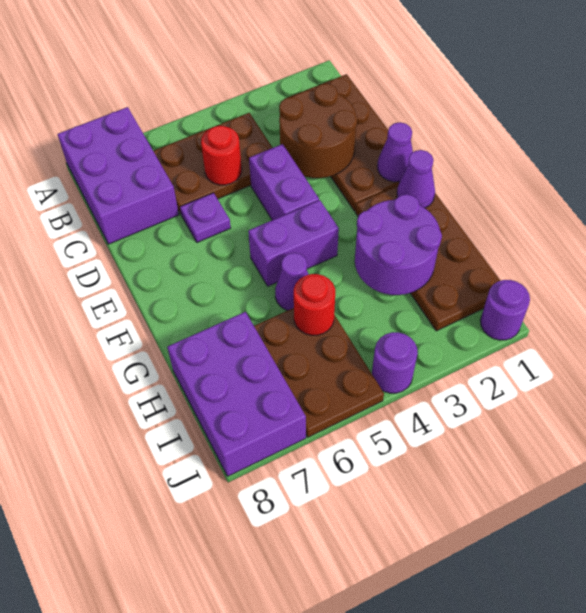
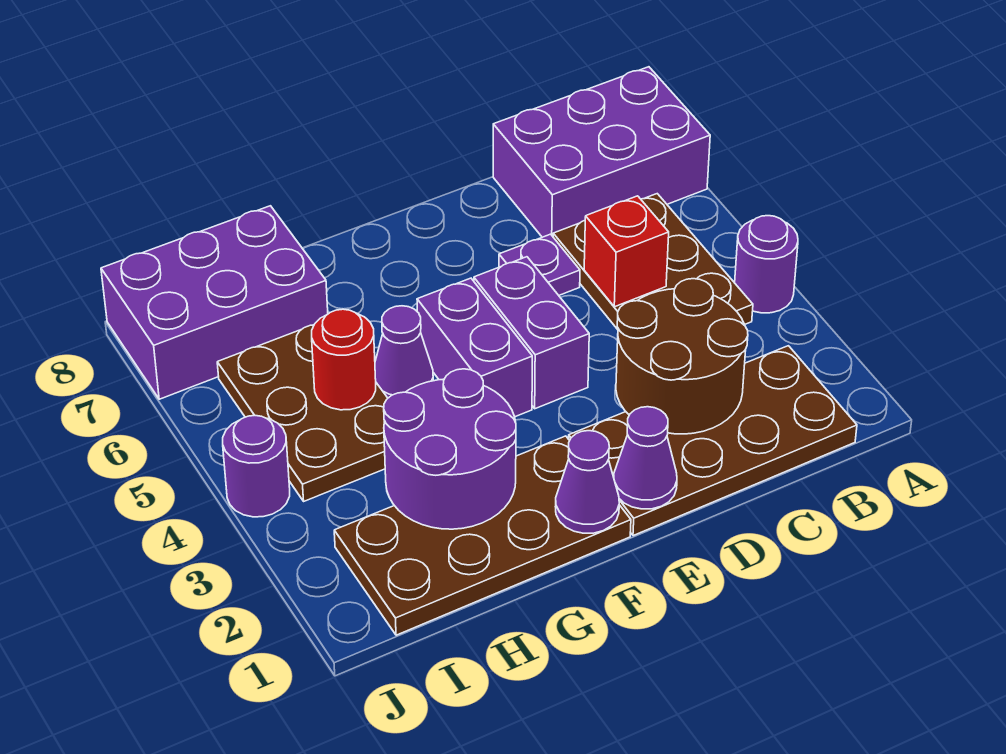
red 1x1 round brick [201,126,242,185] -> red 1x1 brick [584,196,669,307]
purple 1x2 brick [249,144,319,220] -> purple 1x2 brick turned to [474,257,589,409]
brown 2x3 plate [254,308,384,437] -> brown 2x3 plate turned to [217,325,388,501]
purple 1x1 round brick [480,280,530,340] -> purple 1x1 round brick moved to [735,216,798,313]

